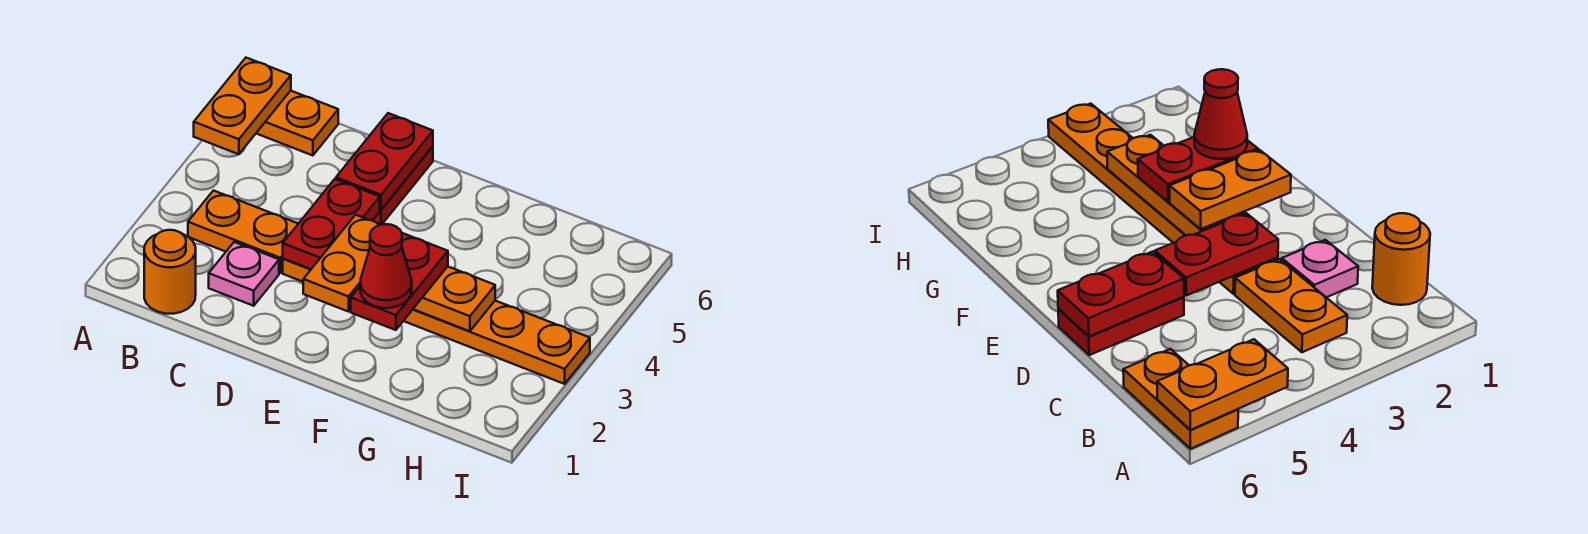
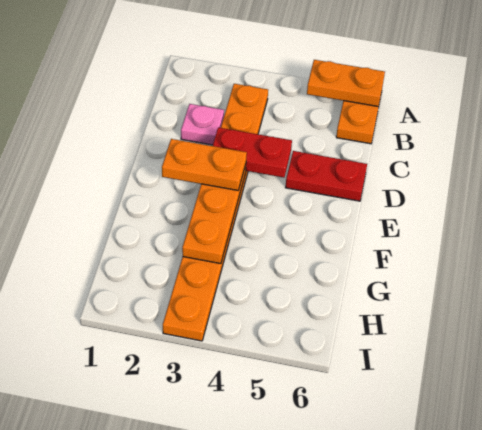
orange 1x1 round brick [144,230,196,314] -> none
red 1x2 plate [336,113,433,210] -> none
red 1x2 plate [351,233,448,330] -> none
red 1x1 cone [360,224,412,308] -> none

